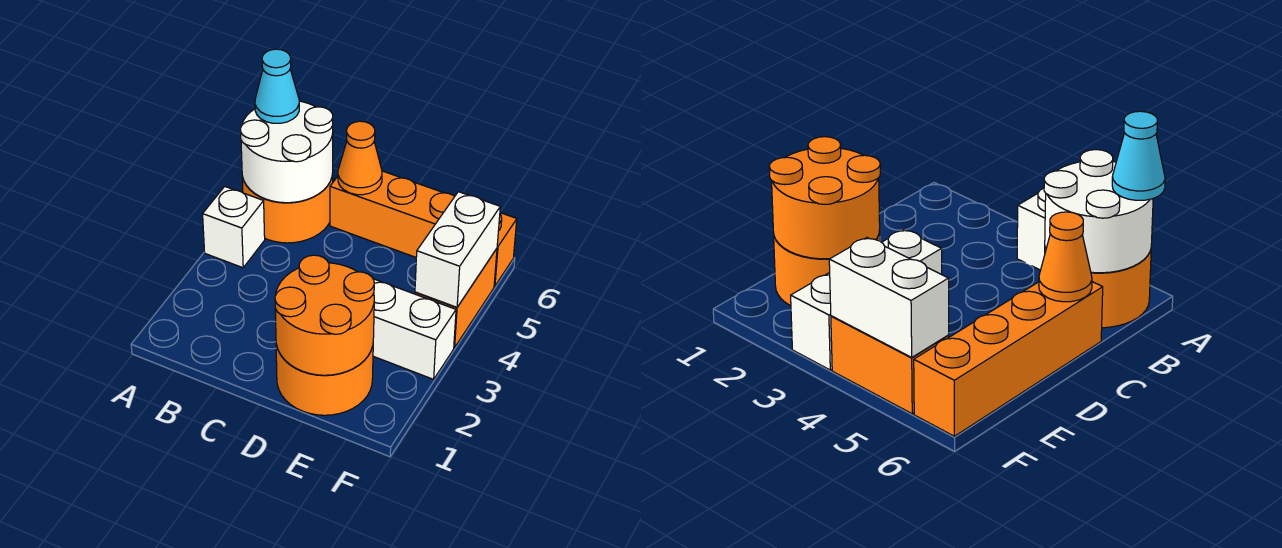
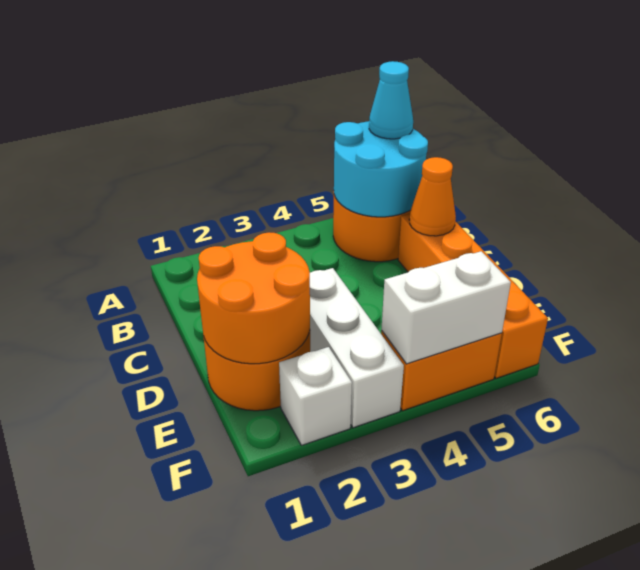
white 1x1 brick [203,187,265,268] -> white 1x1 brick moved to [279,347,352,445]
white 2x2 round brick [240,101,333,203] -> cyan 2x2 round brick [334,121,428,217]

